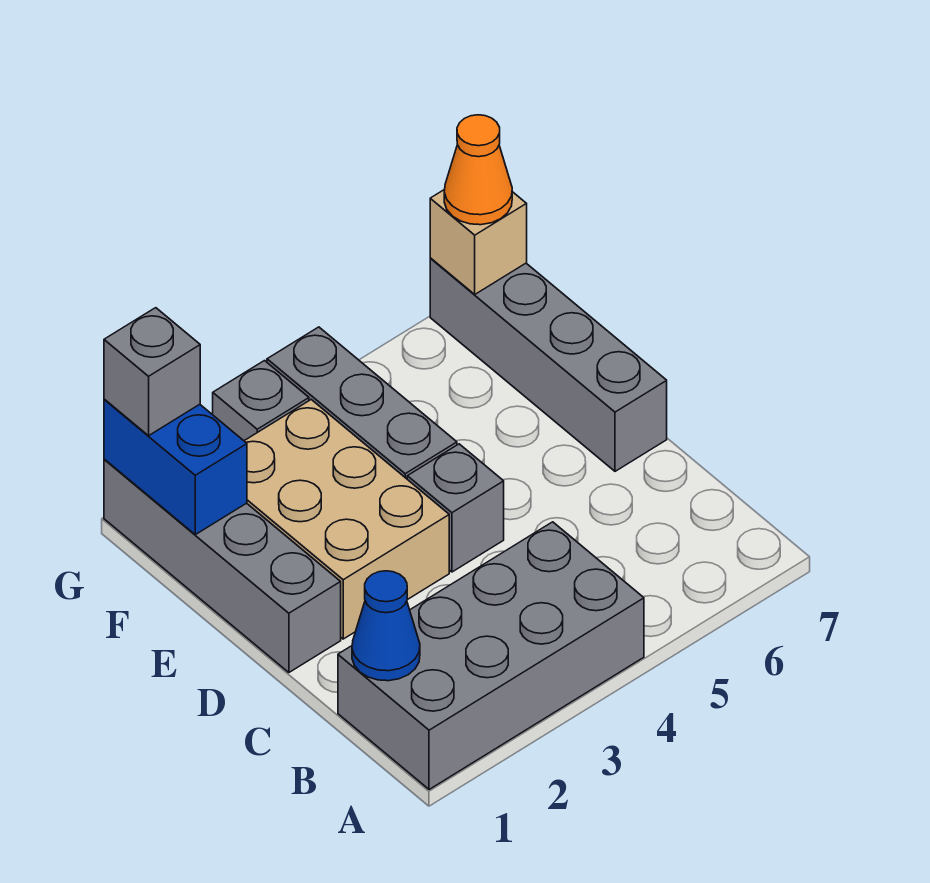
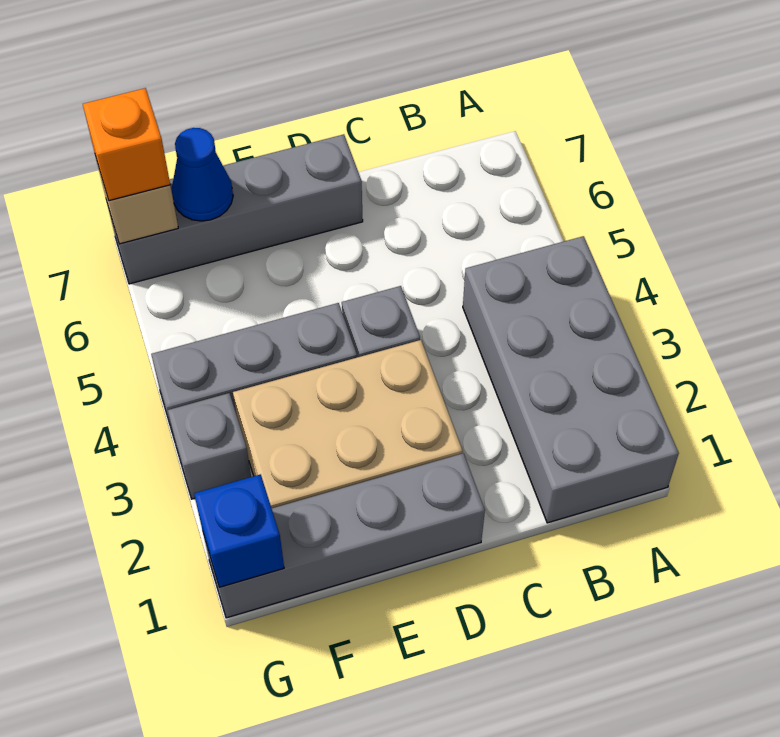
blue 1x1 cone [352,571,420,681] -> blue 1x1 cone moved to [172,128,233,221]
blue 1x2 brick [104,399,247,535] -> blue 1x1 brick [194,474,284,588]
grey 1x1 brick [104,308,200,436] -> none
orange 1x1 cone [444,115,512,225] -> orange 1x1 brick [83,88,170,201]

